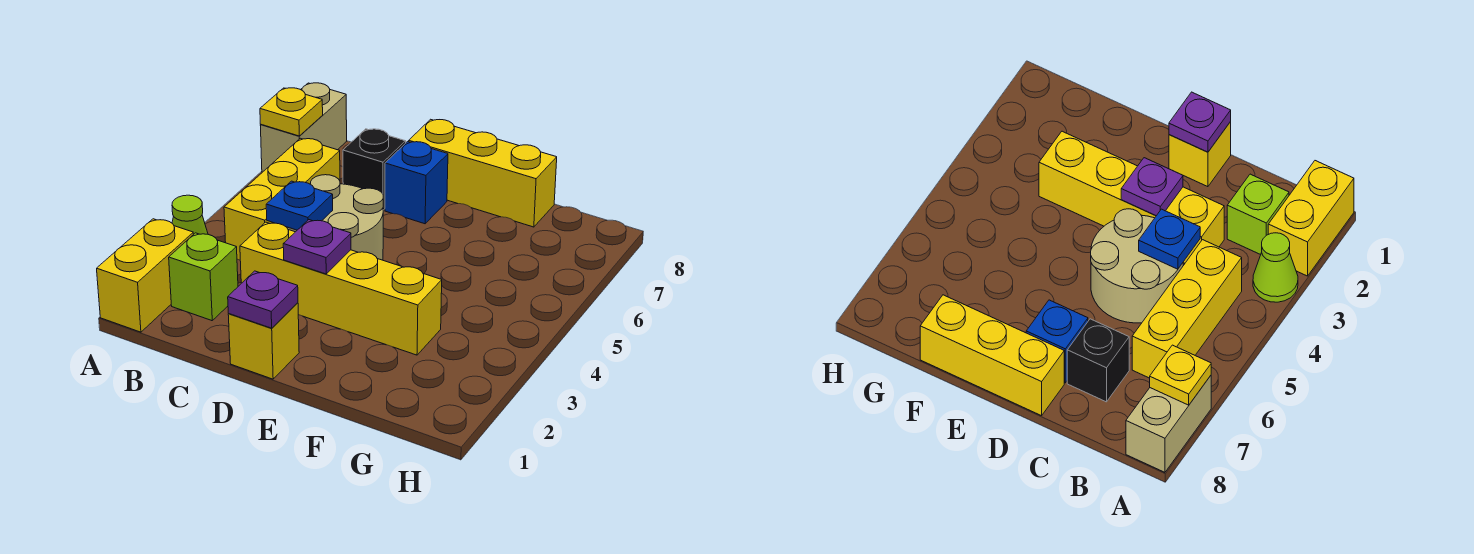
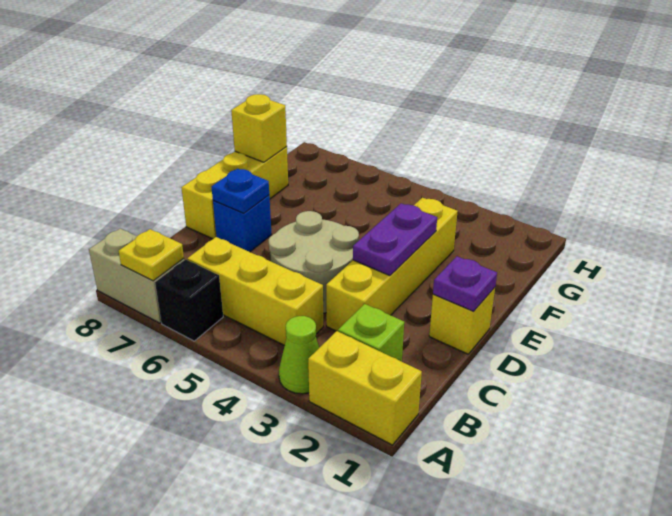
blue 1x1 plate [266,181,333,230] -> blue 1x1 plate moved to [212,169,269,213]
black 1x1 brick [343,129,406,210] -> black 1x1 brick moved to [155,260,223,341]
purple 1x1 plate [283,220,351,274] -> purple 1x2 plate [353,203,437,276]
none -> yellow 1x1 brick [231,94,287,162]

